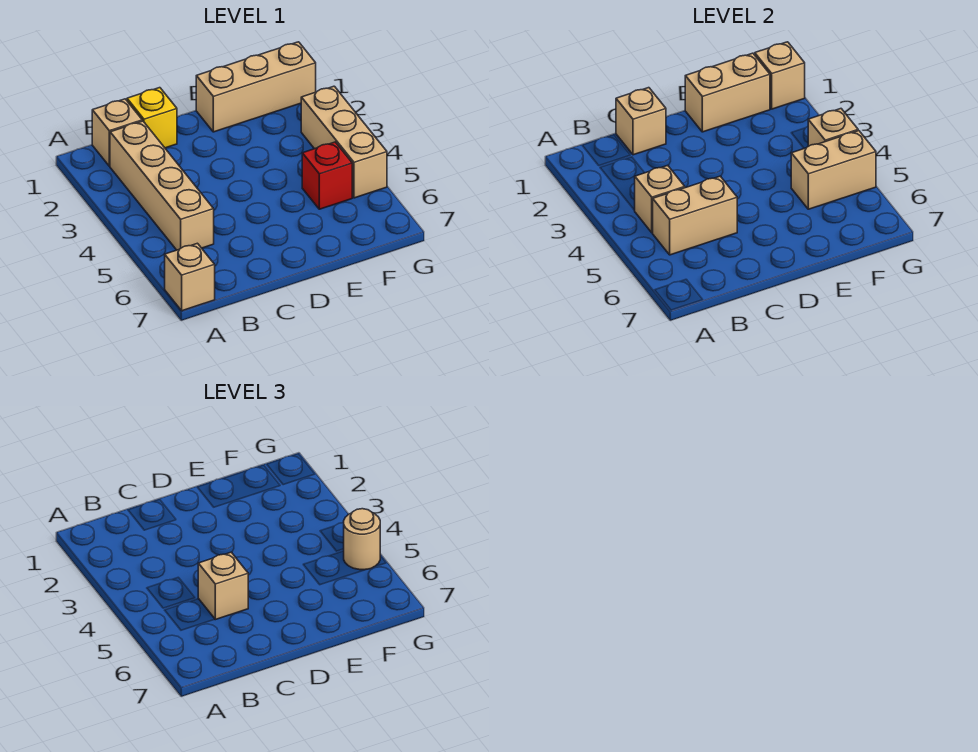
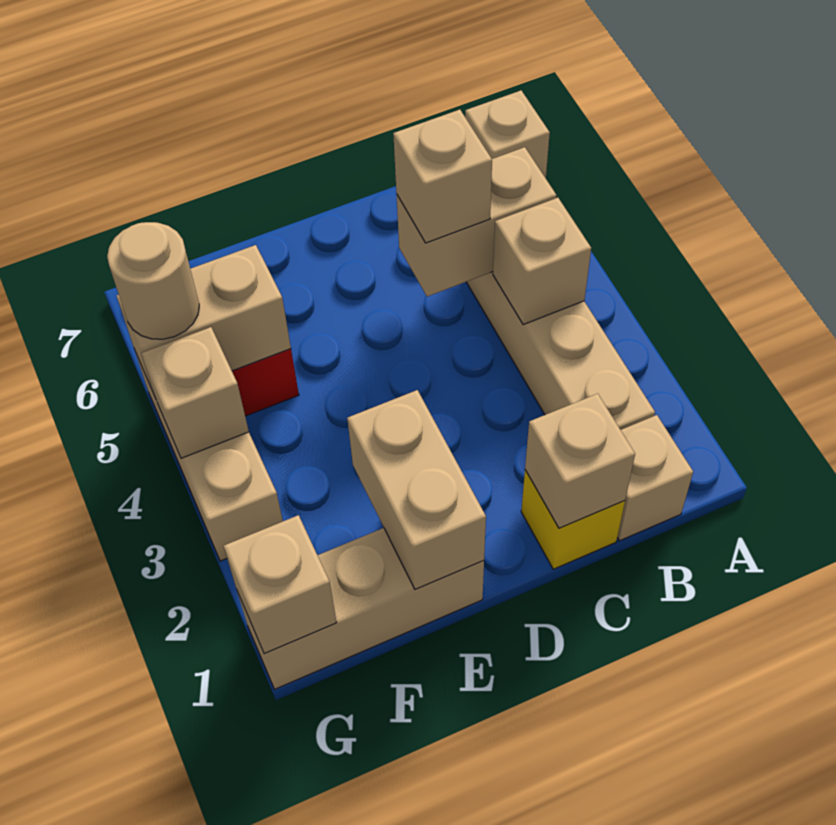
tan 1x2 brick [685,53,770,132] -> tan 1x2 brick turned to [347,390,486,590]

